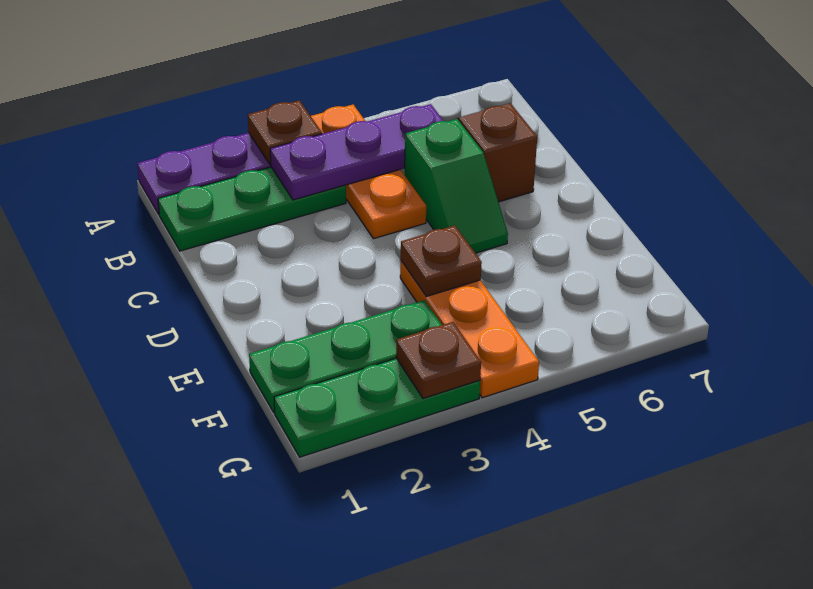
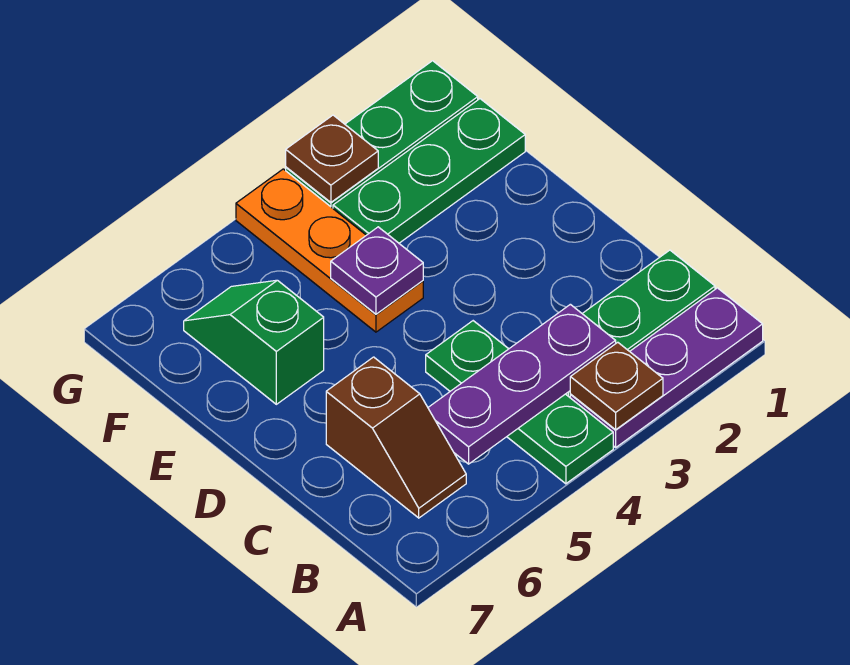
orange 1x3 plate [311,105,426,239] -> green 1x3 plate [426,321,613,484]
green 1x2 slope [405,119,508,253] -> green 1x2 slope moved to [184,280,324,404]
brown 1x1 plate [401,225,482,296] -> purple 1x1 plate [331,227,423,314]

